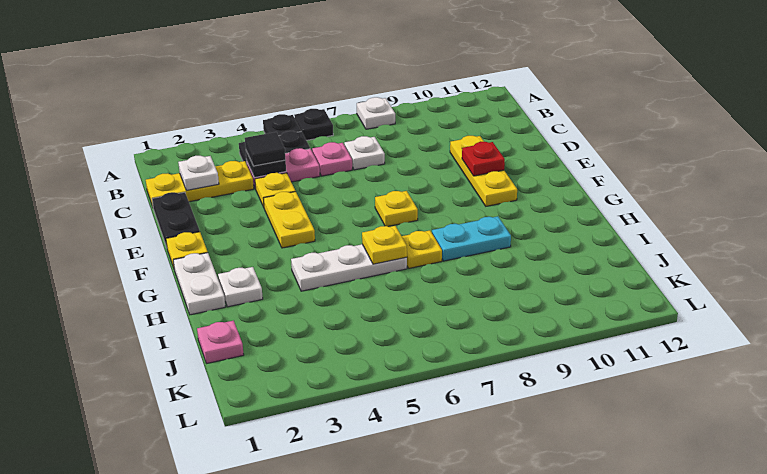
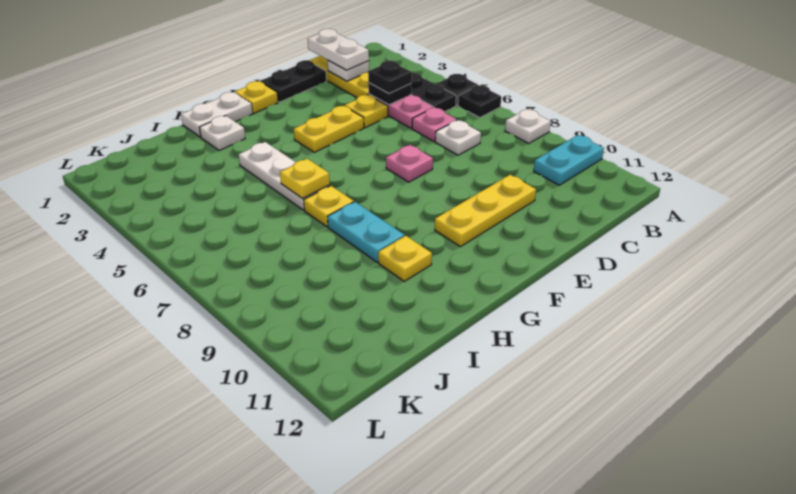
none -> cyan 1x2 plate [534,135,604,185]
none -> white 1x2 plate [308,29,369,70]
black 1x1 tile [245,132,286,166] -> black 1x1 plate [368,61,412,94]
red 1x1 plate [462,142,505,176] -> none
yellow 1x1 plate [375,191,418,226] -> yellow 1x1 plate moved to [378,236,432,281]
pink 1x1 plate [197,321,244,363] -> pink 1x1 plate moved to [386,145,433,182]

